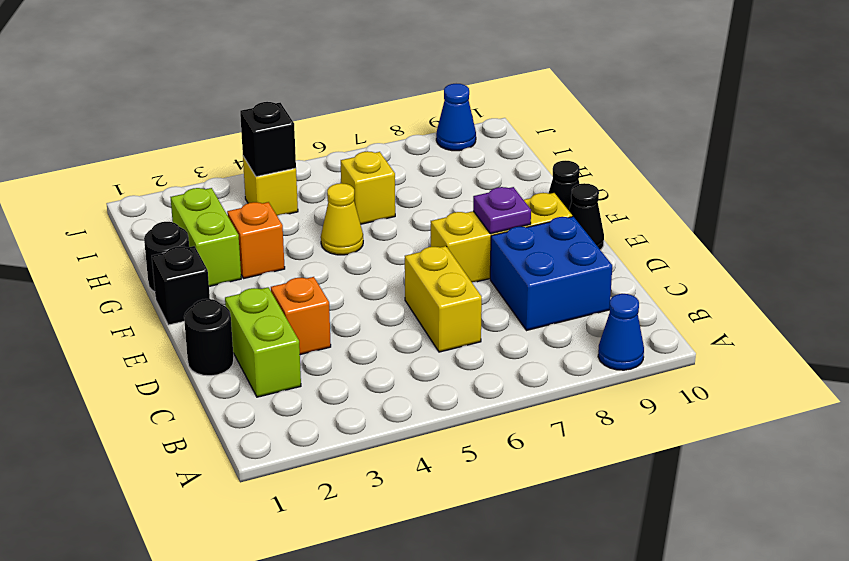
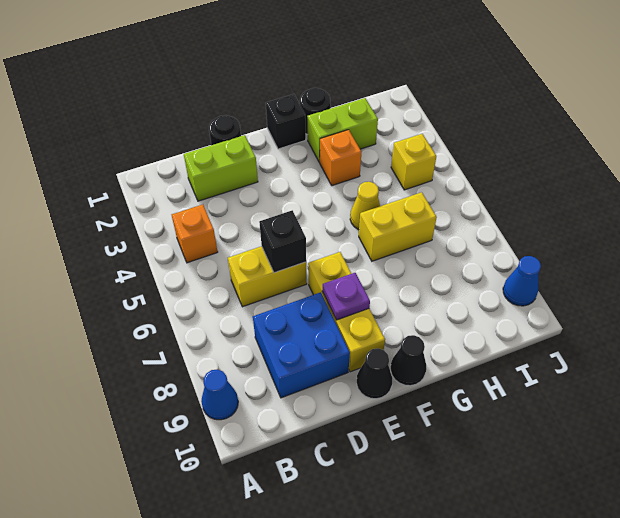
orange 1x1 brick [271,277,331,355] -> orange 1x1 brick moved to [172,204,218,263]
yellow 1x1 brick [341,151,395,224] -> yellow 1x2 brick [359,192,437,261]
black 1x1 brick [240,102,296,177] -> black 1x1 brick moved to [259,210,306,273]

